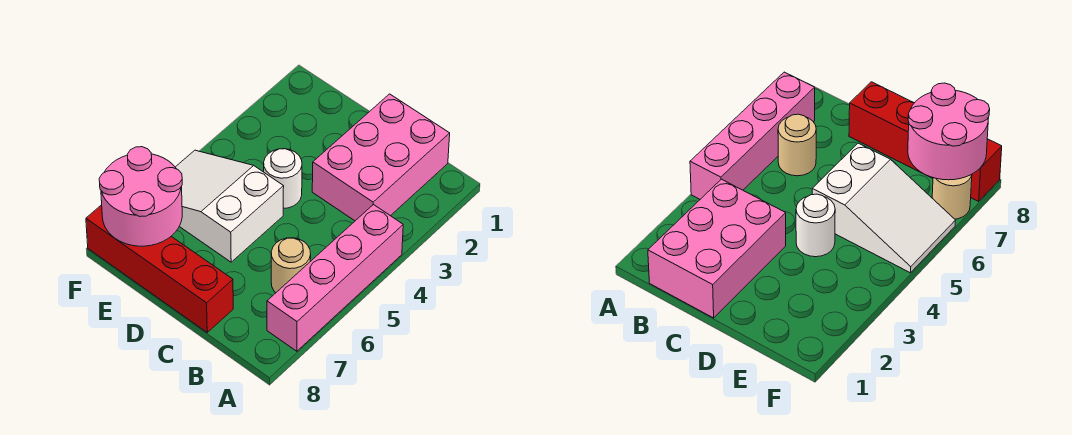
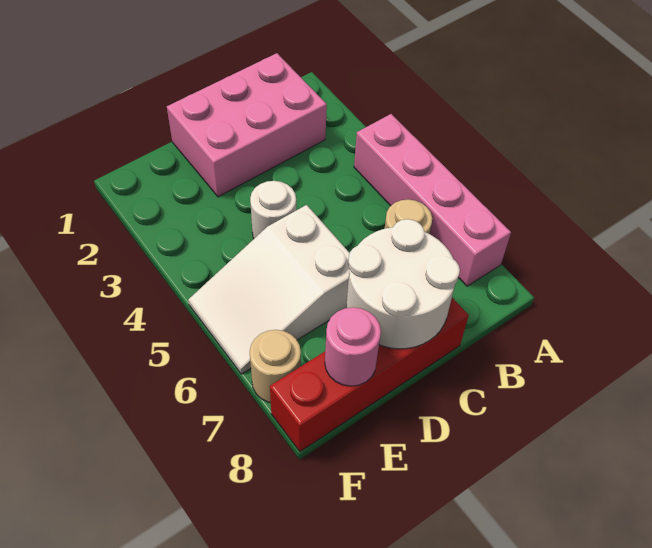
pink 2x3 brick [312,94,450,221] -> pink 2x3 brick turned to [167,53,327,197]
none -> white 2x2 round brick [347,219,460,349]
pink 2x2 round brick [99,147,182,246] -> pink 1x1 round brick [325,307,381,386]

